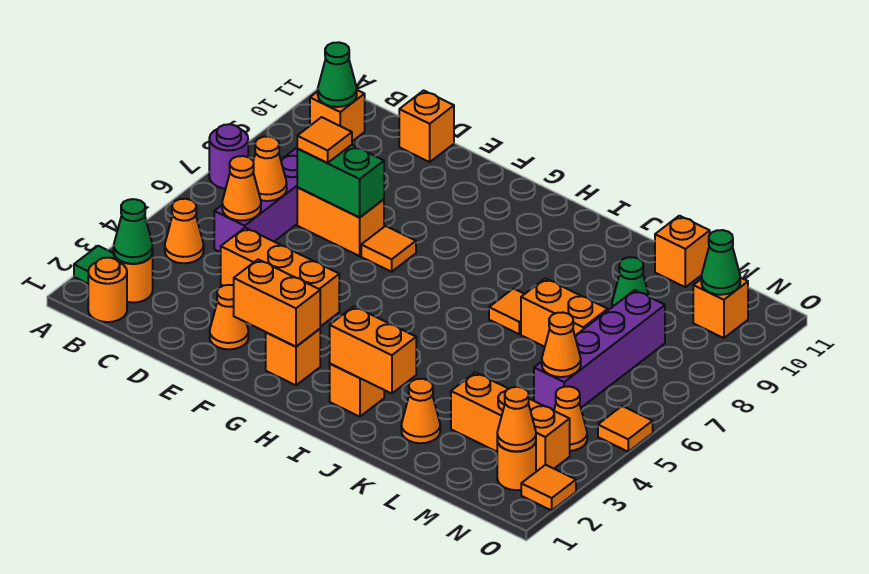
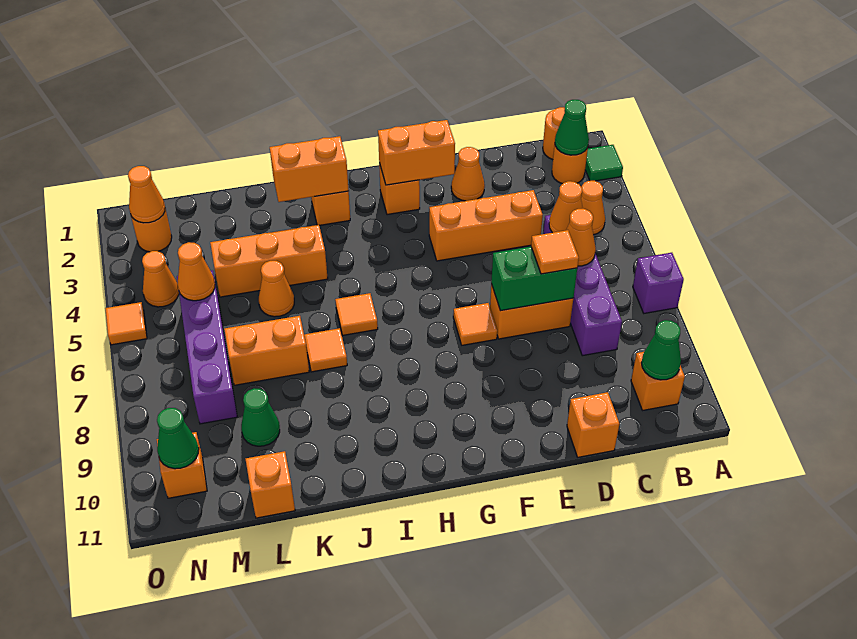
purple 1x1 round brick [209,124,248,189] -> purple 1x1 brick [633,253,684,313]
orange 1x1 cone [401,379,440,443] -> orange 1x1 cone moved to [259,261,294,317]
orange 1x3 brick [451,372,570,471] -> orange 1x3 brick moved to [210,225,328,297]
orange 1x1 tile [521,465,576,510] -> orange 1x1 tile moved to [335,293,378,335]

